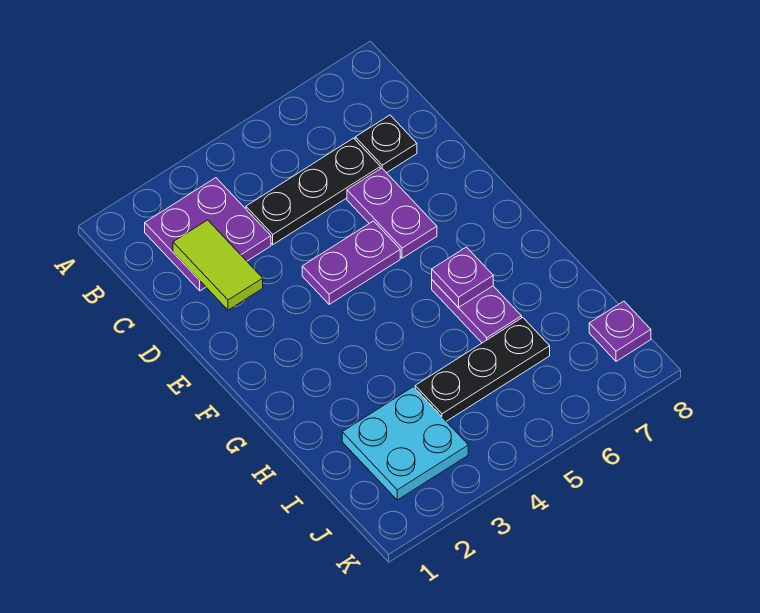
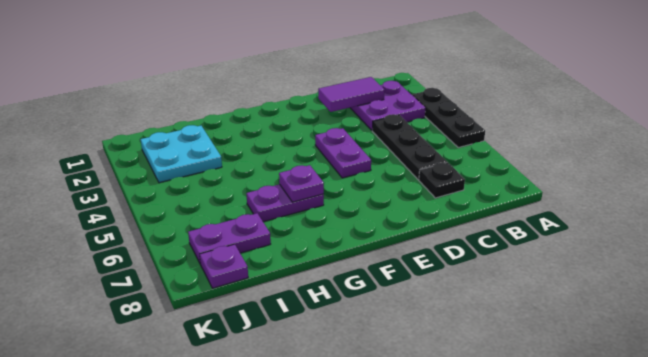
lime 1x2 tile [173,220,263,310] -> purple 1x2 tile [318,77,385,112]
purple 1x2 plate [347,168,437,258] -> purple 1x2 plate moved to [188,213,271,264]
black 1x3 plate [415,318,550,421] -> black 1x3 plate moved to [412,88,485,148]

